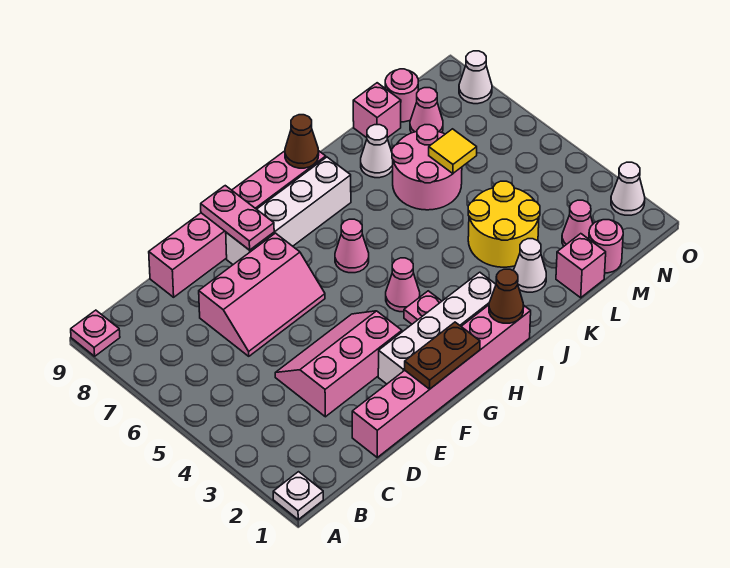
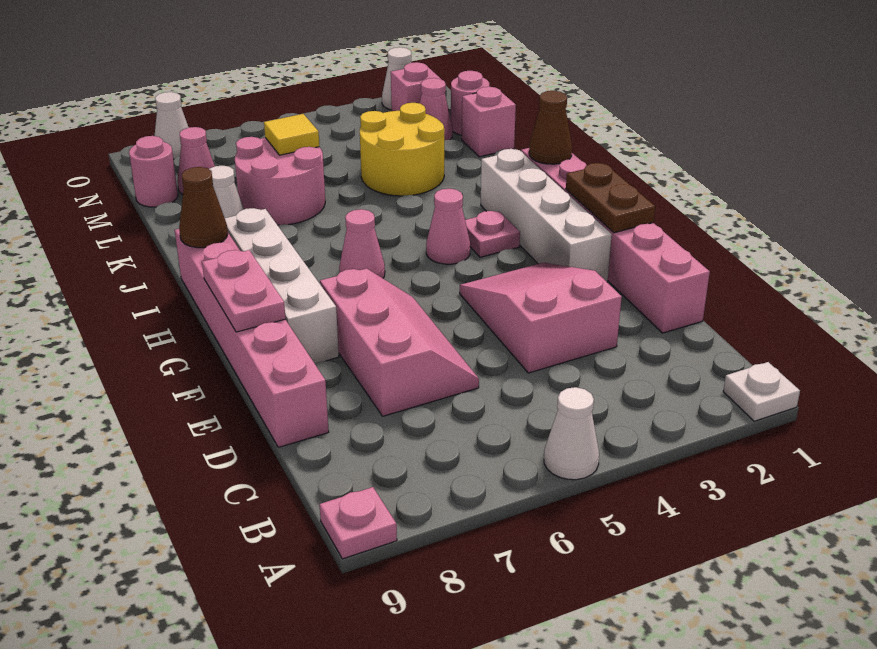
pink 2x3 slope [275,311,402,417] -> pink 2x3 slope turned to [460,263,622,373]
pink 1x2 plate [201,186,274,250] -> pink 1x2 plate turned to [202,250,286,332]
white 1x1 cone [513,239,546,292] -> white 1x1 cone moved to [544,387,599,480]
pink 1x1 brick [353,83,401,138] -> pink 1x1 brick moved to [391,62,441,111]

